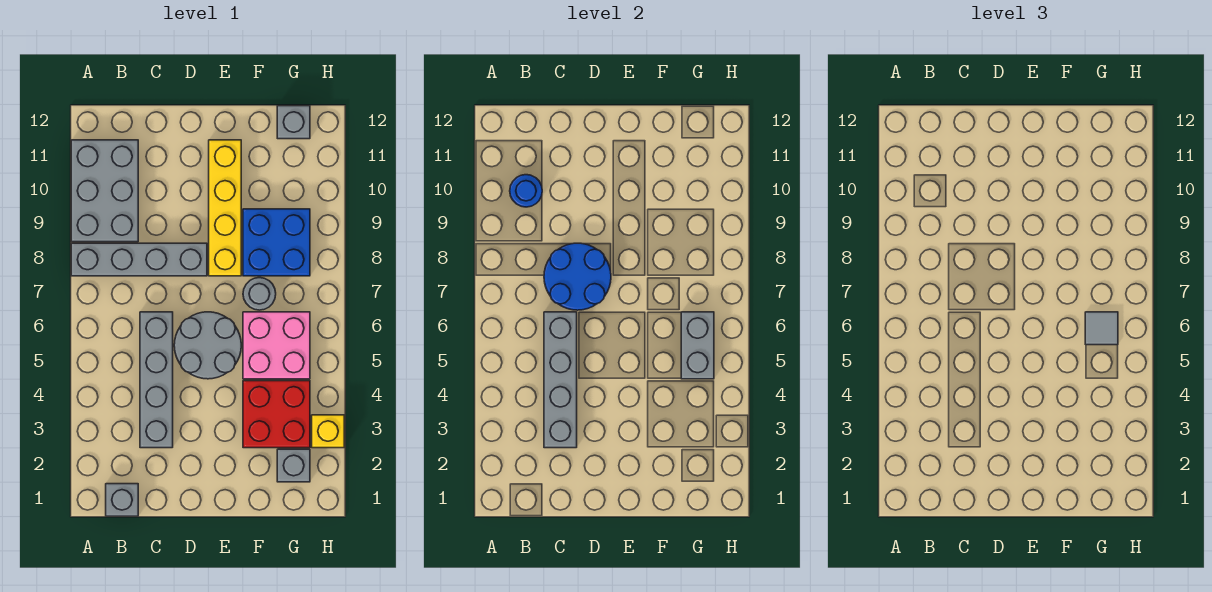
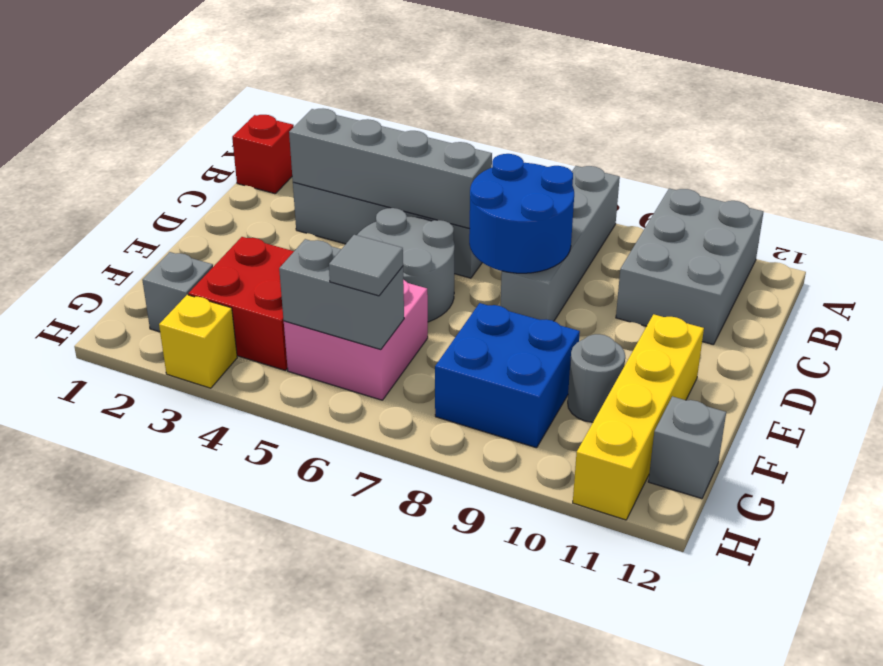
grey 2x3 brick [71,140,138,242] -> grey 2x3 brick turned to [616,188,763,345]
grey 1x1 brick [106,484,138,516] -> red 1x1 brick [232,115,294,194]
blue 1x1 round brick [510,175,542,207] -> none
yellow 1x4 brick [209,140,241,276] -> yellow 1x4 brick turned to [573,314,704,520]
grey 1x1 round brick [243,278,276,310] -> grey 1x1 round brick moved to [568,334,625,422]

